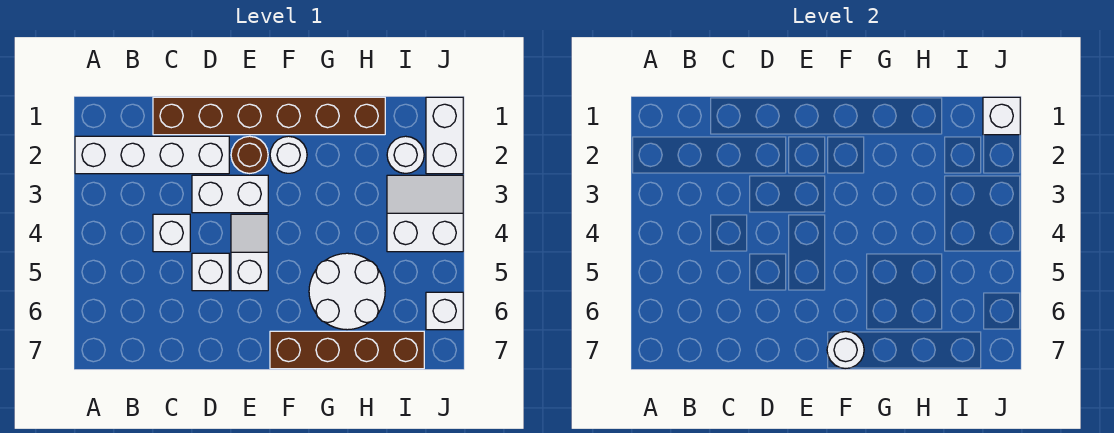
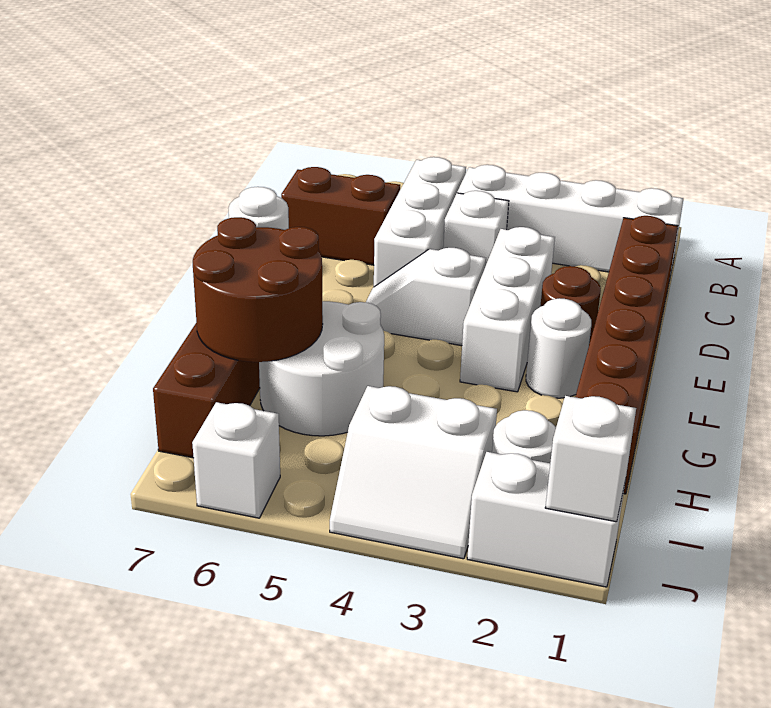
white 1x4 brick [75,136,229,174] -> white 1x4 brick turned to [457,165,683,275]
none -> brown 1x2 brick [281,167,400,265]
white 1x2 brick [192,175,268,213] -> white 1x3 brick [460,227,555,392]
white 1x1 brick [192,253,229,291] -> white 1x3 brick [374,157,466,287]
white 1x2 slope [231,214,268,291] -> white 1x2 slope turned to [366,248,486,346]
none -> brown 2x2 round brick [193,217,323,362]
white 2x2 slope [387,175,463,252] -> white 2x2 slope turned to [330,386,497,559]

